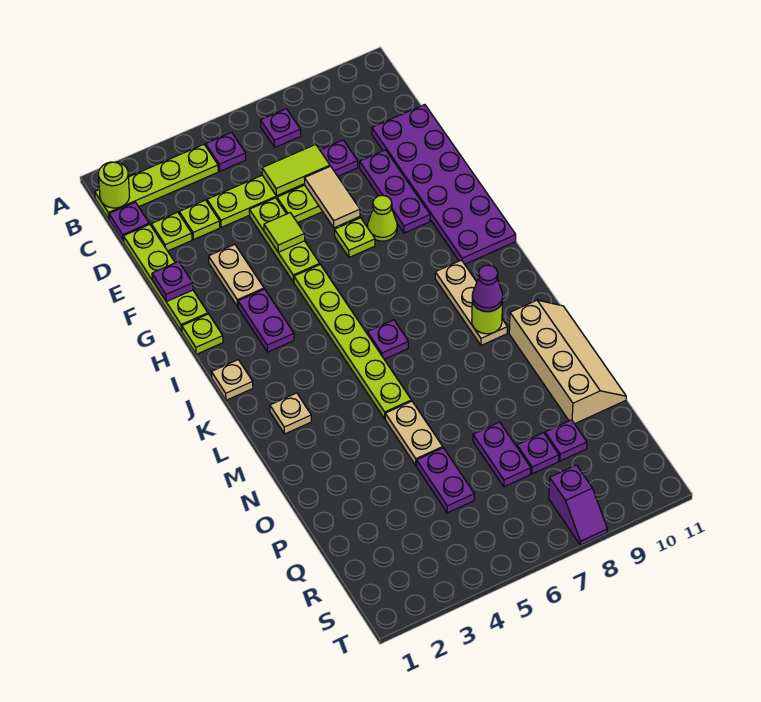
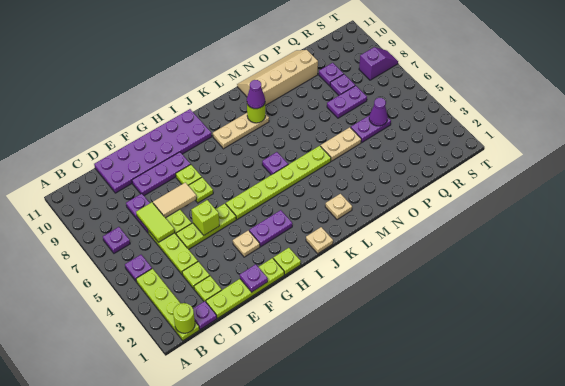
tan 1x2 plate [208,244,264,307] -> tan 1x1 plate [233,230,260,257]
lime 1x1 tile [264,213,305,252] -> lime 1x1 brick [191,200,220,235]
lime 1x1 cone [368,195,397,241] -> lime 1x1 plate [176,165,202,185]
none -> purple 1x1 cone [369,98,388,126]

